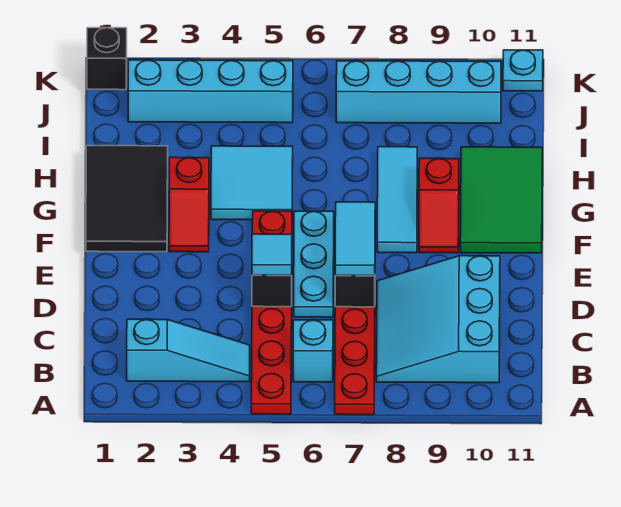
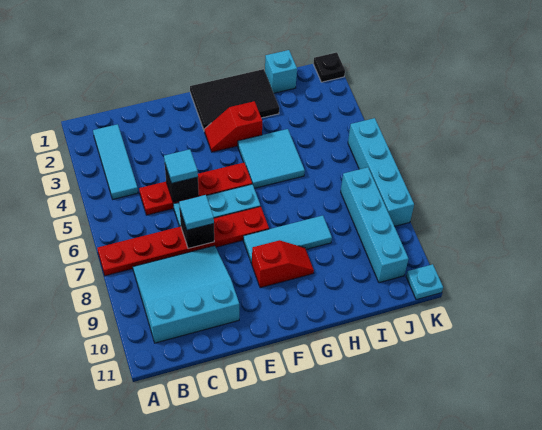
red 1x6 plate [251,211,292,414] -> red 1x4 plate [139,163,252,215]
cyan 1x3 slope [127,319,250,382] -> cyan 1x3 tile [93,124,138,199]
cyan 1x1 brick [293,320,333,382] -> cyan 1x1 brick moved to [265,50,297,93]
cyan 1x2 tile [335,202,375,276] -> cyan 1x1 tile [179,195,214,230]
red 1x2 slope [419,158,459,253] -> red 1x2 slope turned to [252,240,314,288]
green 2x3 tile [460,147,542,253] -> none
cyan 1x4 brick [128,60,293,123] -> cyan 1x4 brick moved to [348,118,414,226]
black 1x1 brick [87,28,127,90] -> black 1x1 plate [313,52,345,82]

